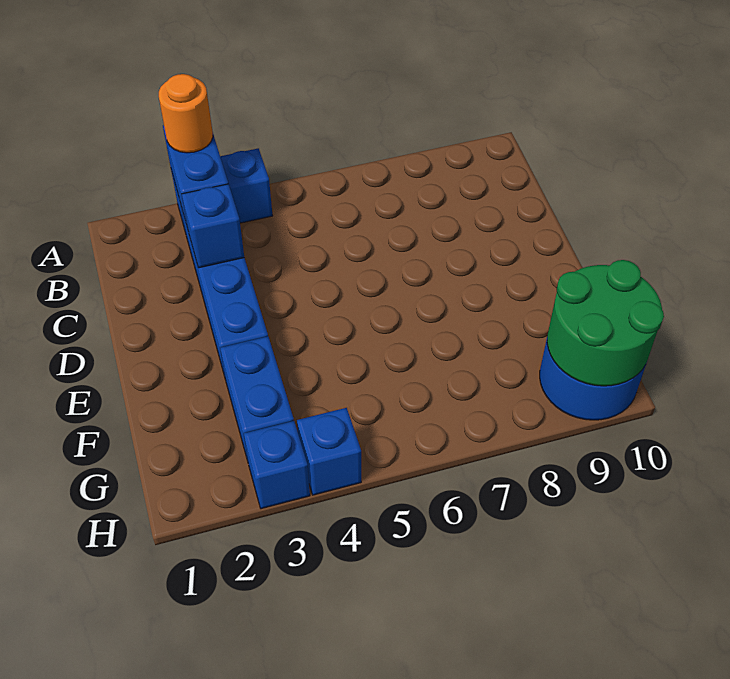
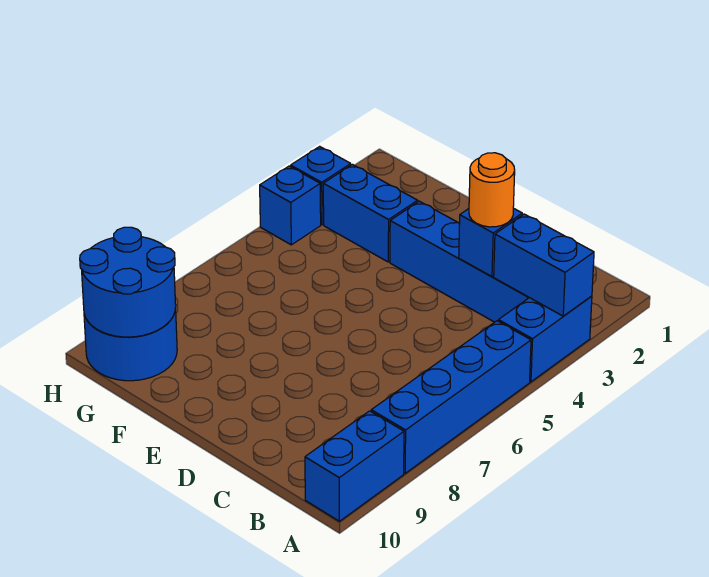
orange 1x1 round brick [159,74,213,153] -> orange 1x1 round brick moved to [469,153,515,227]
none -> blue 1x4 brick [371,321,531,473]
none -> blue 1x2 brick [305,411,404,521]
green 2x2 round brick [547,260,664,386] -> blue 2x2 round brick [80,227,176,337]

